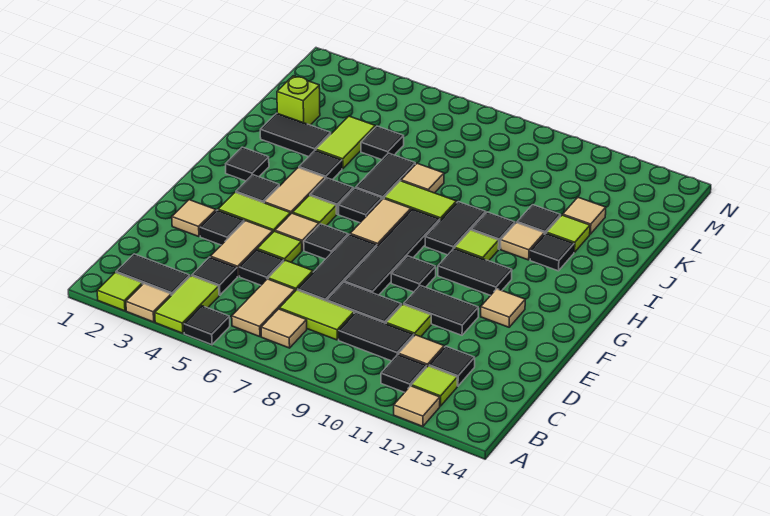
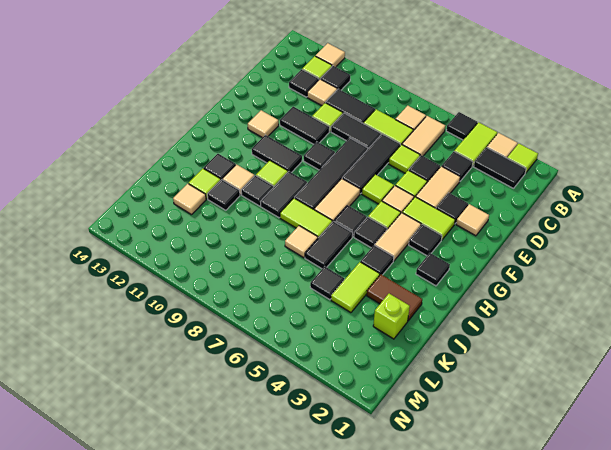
black 1x1 tile [304,224,348,259] -> lime 1x1 tile [362,174,394,204]
black 1x2 tile [260,113,331,157] -> brown 1x2 tile [367,274,422,321]

